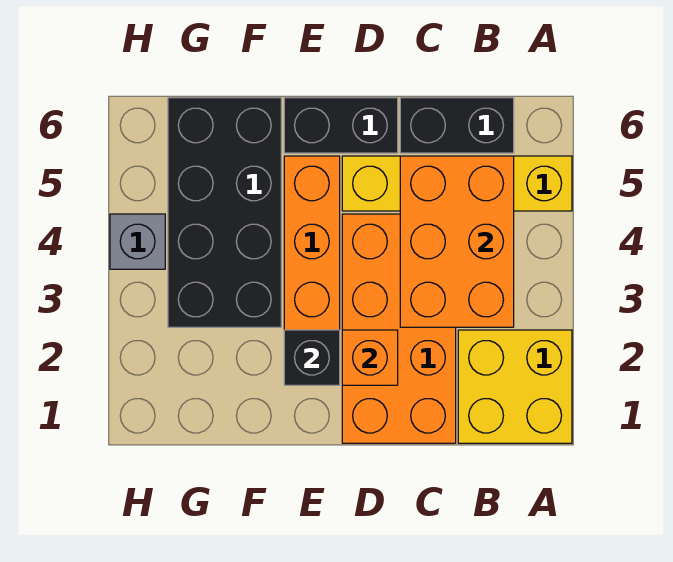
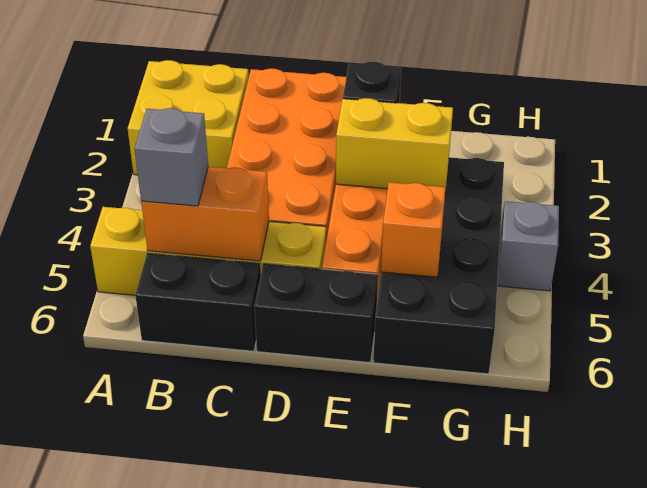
orange 2x3 brick [400,156,514,327] -> orange 1x2 brick [141,167,269,261]
none -> grey 1x1 brick [134,108,208,206]
orange 1x1 brick [342,330,398,385] -> orange 1x1 brick moved to [381,182,446,277]
none -> yellow 1x2 brick [336,98,453,193]

